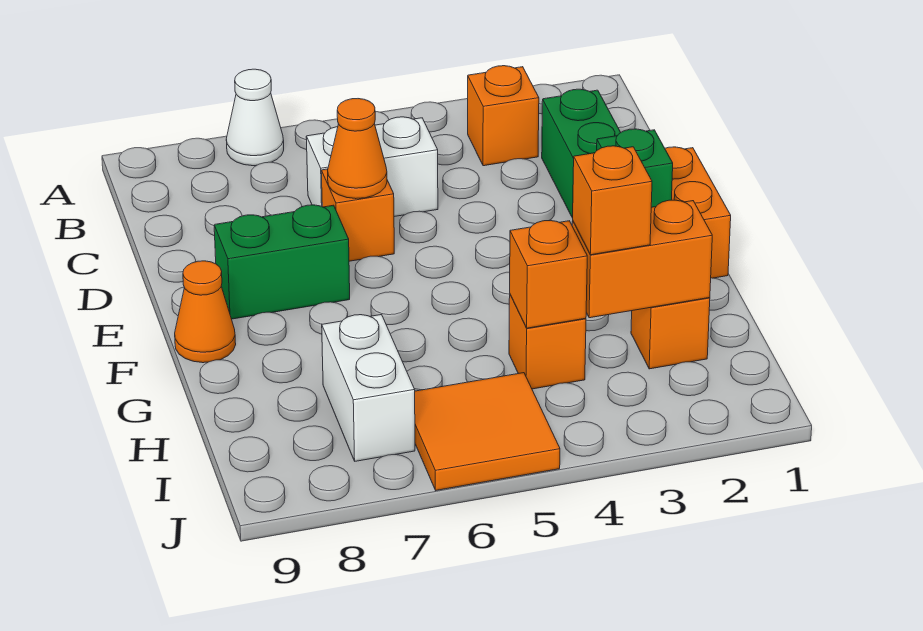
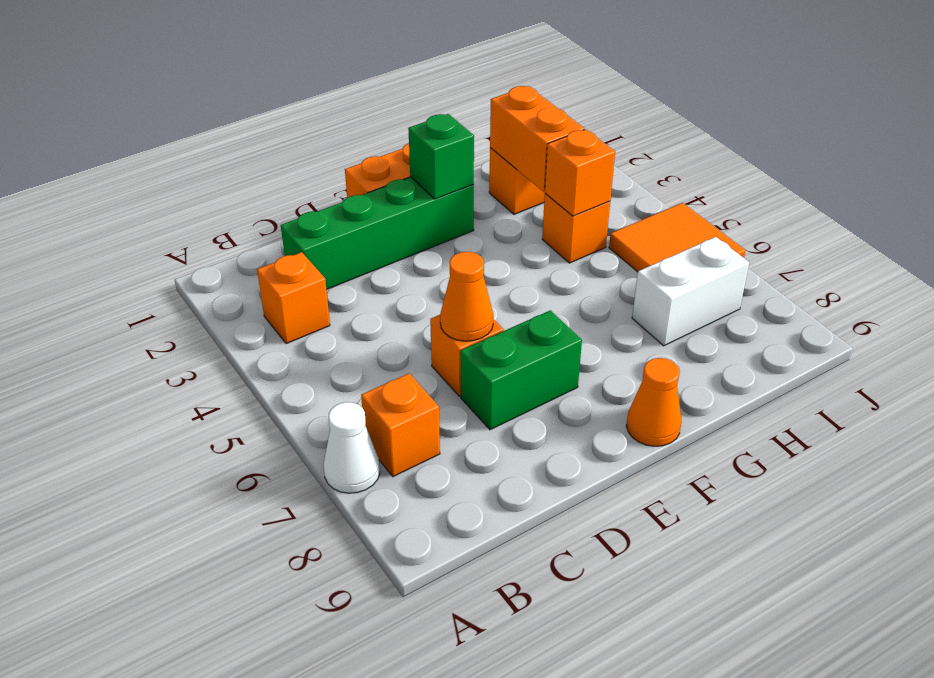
white 1x2 brick [306,117,438,217] -> none
green 1x2 brick [214,205,350,319] -> green 1x2 brick turned to [460,310,582,430]
orange 1x1 brick [573,146,652,255] -> orange 1x1 brick moved to [361,373,440,477]

